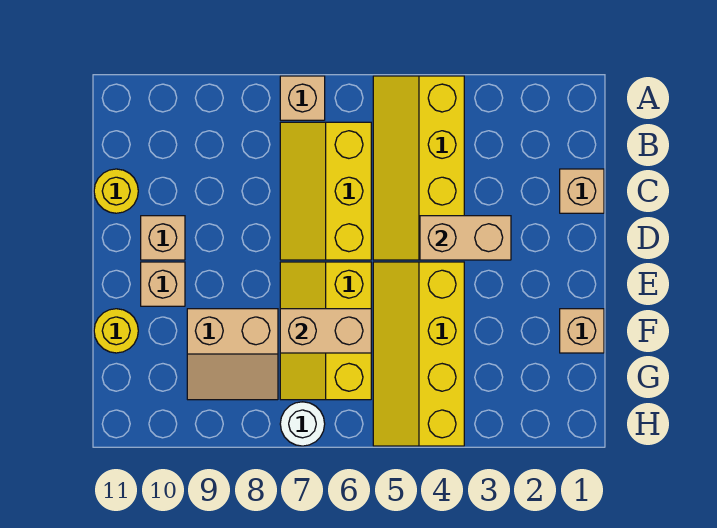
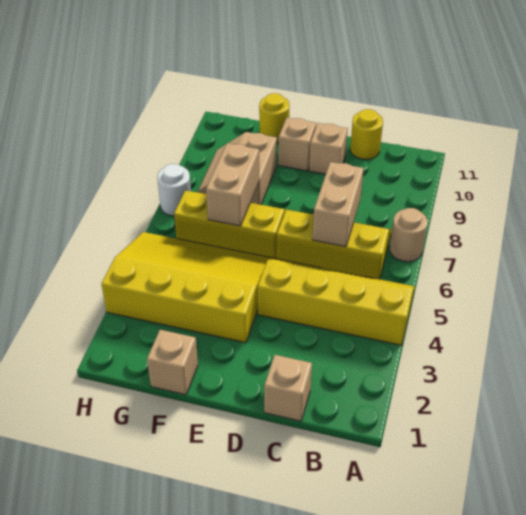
tan 1x1 brick [280,76,325,120] -> tan 1x1 round brick [390,208,428,262]
tan 1x2 brick [420,216,511,260] -> tan 1x2 brick moved to [312,162,364,247]
yellow 2x4 slope [373,262,464,446] -> yellow 3x4 slope [101,232,274,343]

